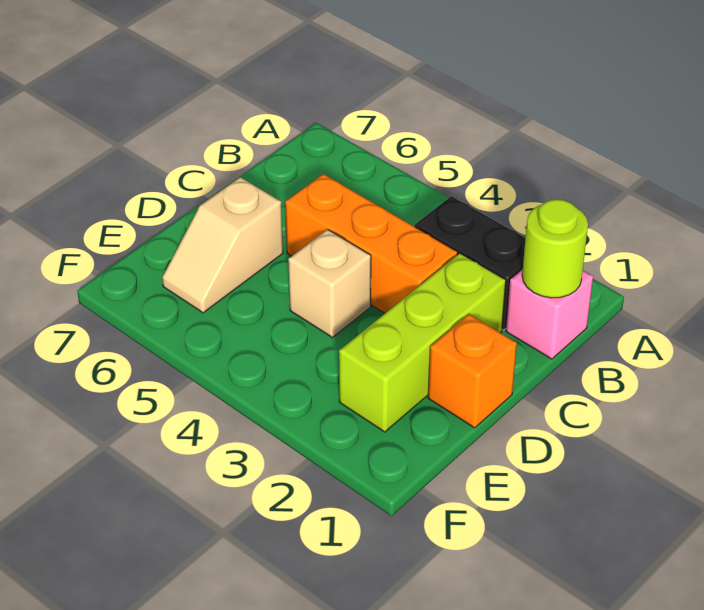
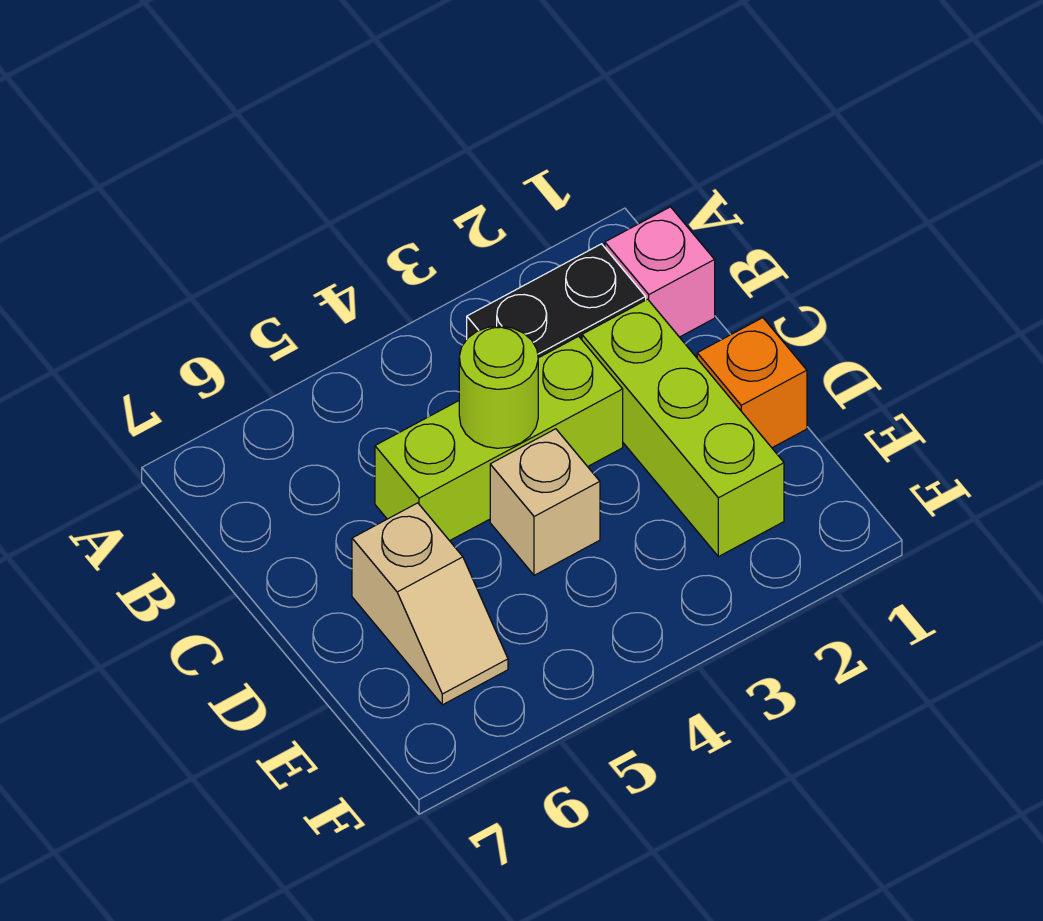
lime 1x1 round brick [522,199,588,298] -> lime 1x1 round brick moved to [459,326,538,448]
orange 1x3 brick [285,174,458,313] -> lime 1x3 brick [375,336,623,541]

